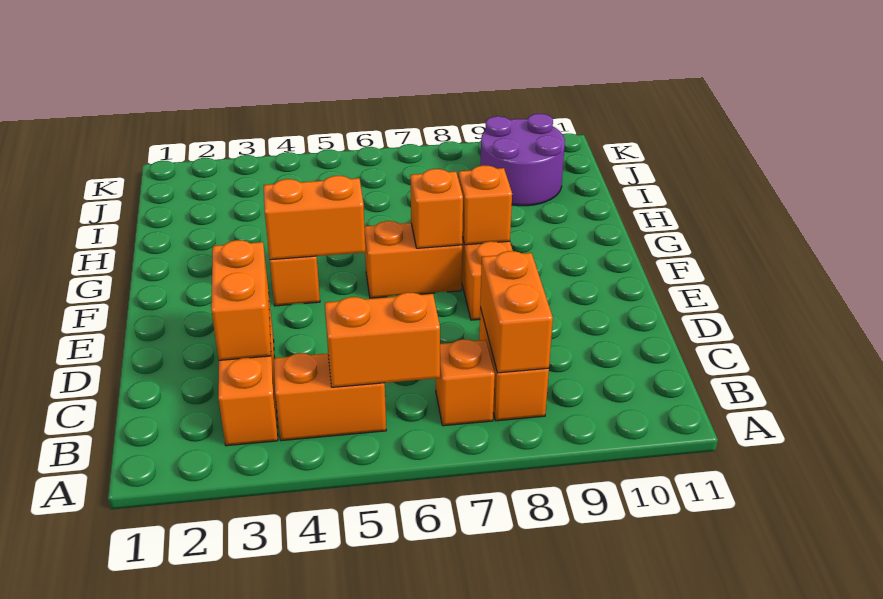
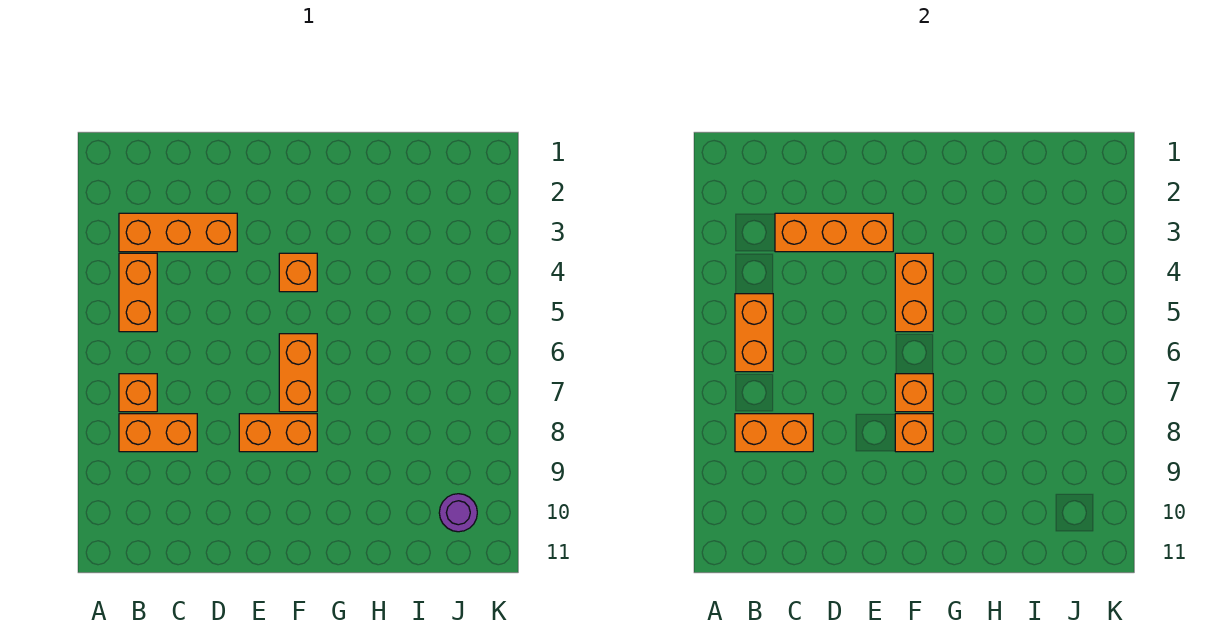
orange 1x2 brick [211,240,271,360] -> orange 1x3 brick [775,213,893,252]
purple 2x2 round brick [480,114,565,206] -> purple 1x1 round brick [439,494,477,532]

